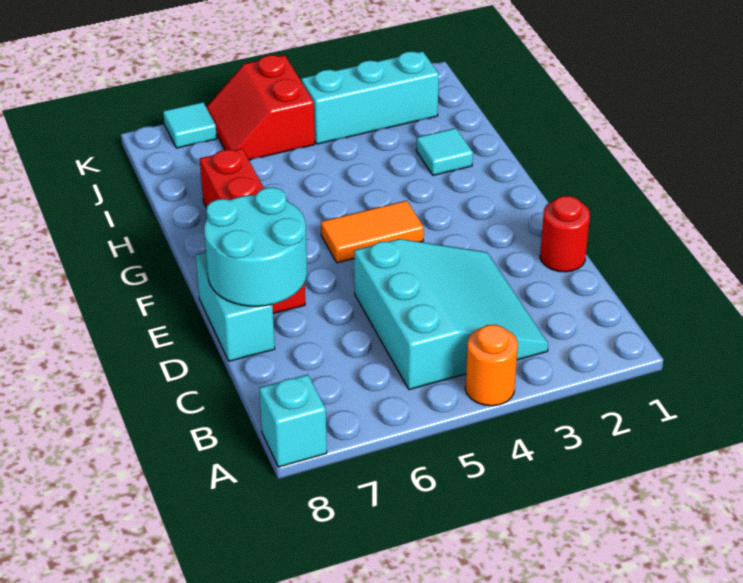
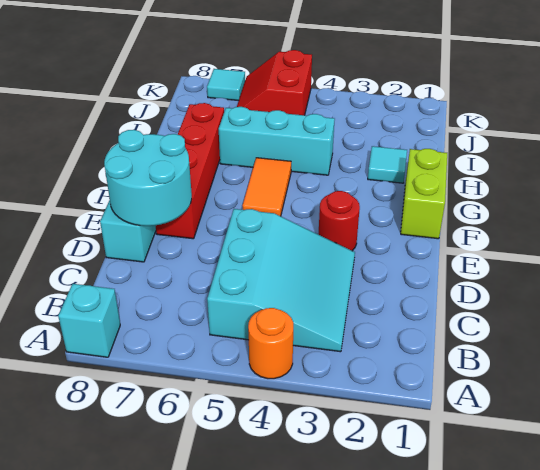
red 1x1 round brick [540,196,590,272] -> red 1x1 round brick moved to [318,191,360,251]
none -> lime 1x2 brick [401,149,447,239]
orange 1x2 tile [321,201,424,263] -> orange 1x2 tile turned to [242,158,291,216]
cyan 1x3 brick [301,51,439,144] -> cyan 1x3 brick moved to [219,107,335,175]

